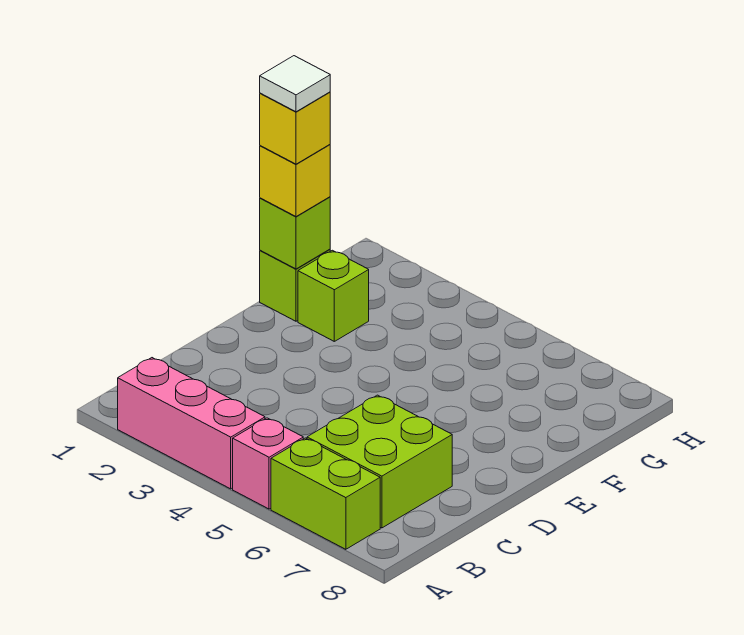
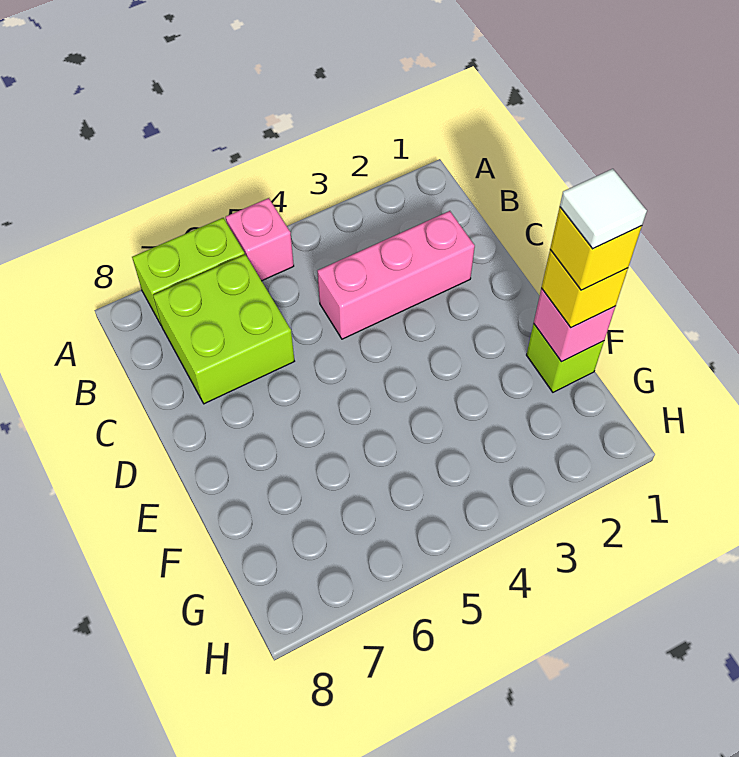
pink 1x3 brick [118,358,265,489] -> pink 1x3 brick moved to [317,211,475,339]
lime 1x1 brick [260,197,330,269] -> pink 1x1 brick [534,288,615,362]
lime 1x1 brick [298,250,369,341] -> none

